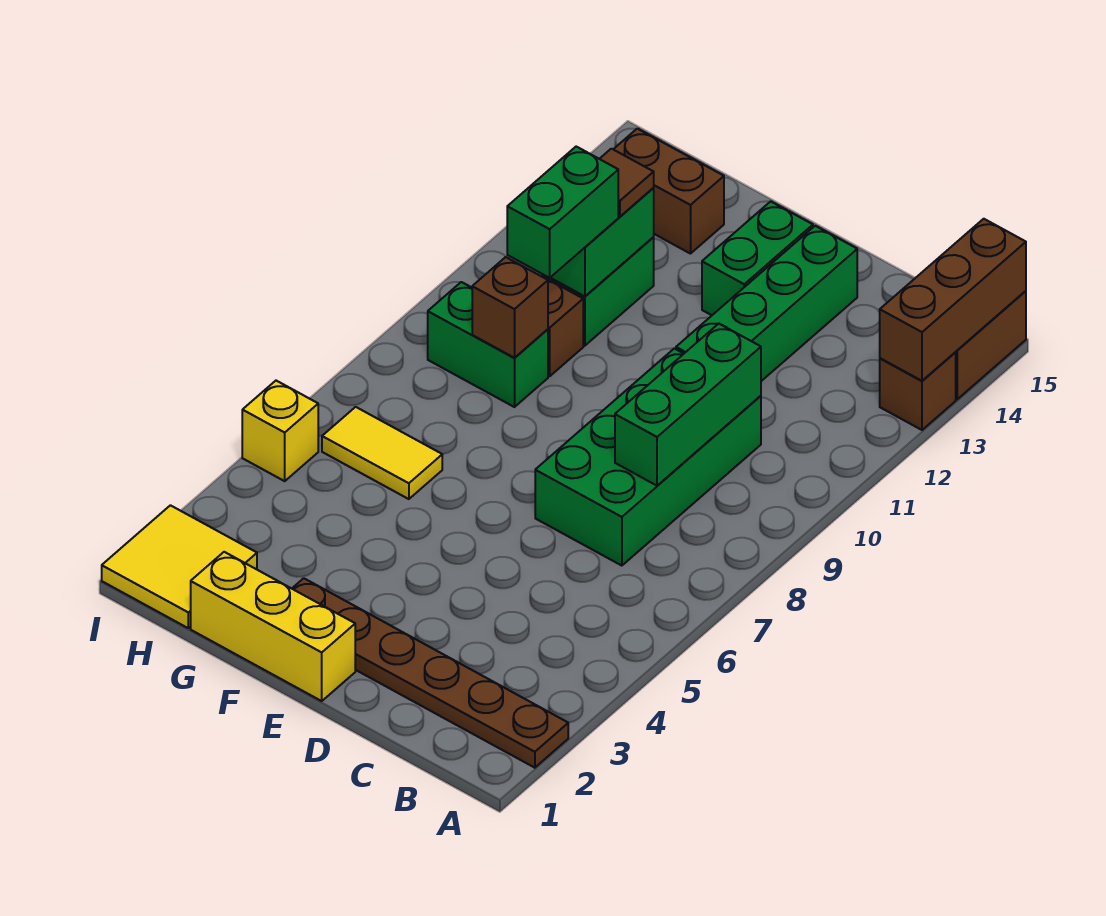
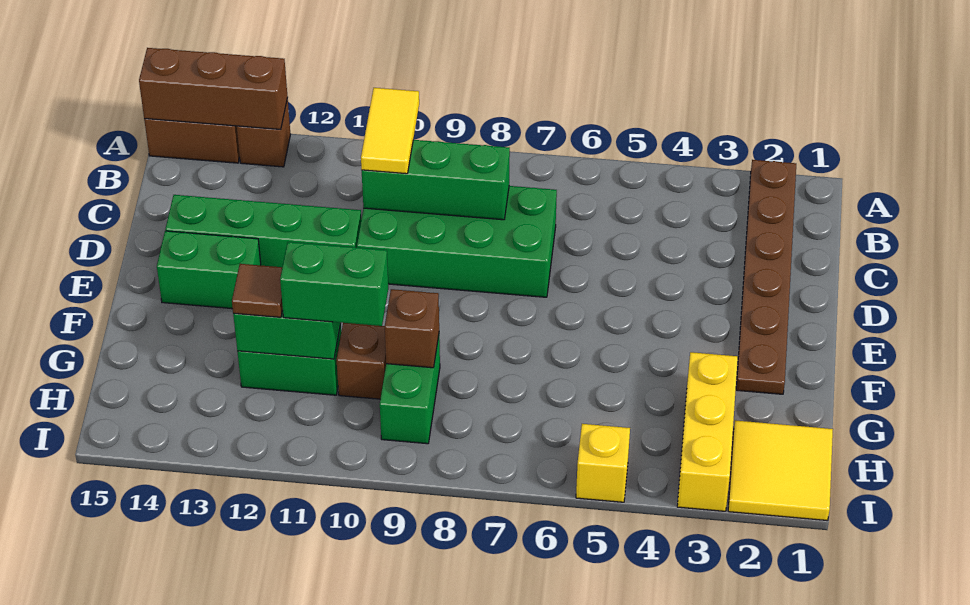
yellow 1x3 brick [191,552,355,701] -> yellow 1x3 brick moved to [677,352,738,511]
yellow 1x2 tile [322,407,442,499] -> yellow 1x2 tile moved to [361,88,419,174]
brown 1x2 brick [613,129,724,254] -> none

